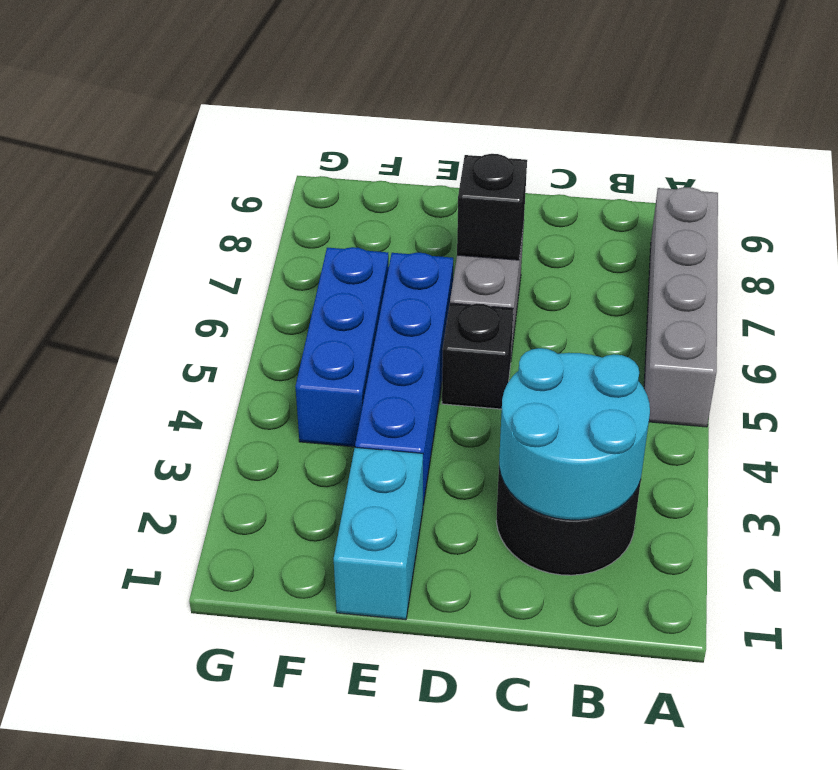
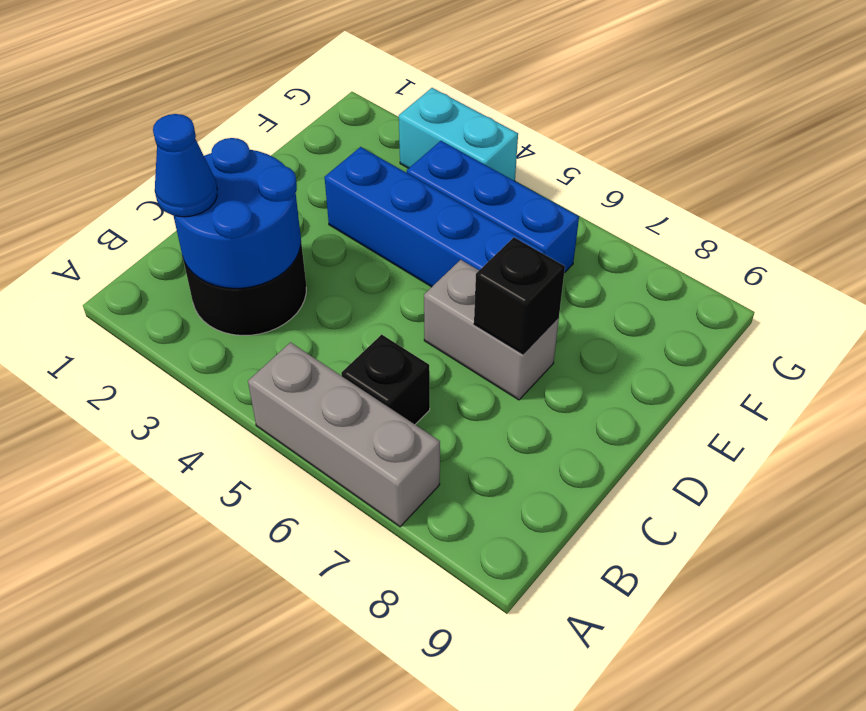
grey 1x4 brick [644,187,718,427] -> grey 1x3 brick [248,342,440,527]
cyan 2x2 round brick [499,348,650,520] -> blue 2x2 round brick [174,138,301,288]
none -> blue 1x1 cone [153,114,217,217]
black 1x1 brick [442,303,513,409] -> black 1x1 brick moved to [341,334,430,424]
cyan 1x2 brick [334,447,423,620] -> cyan 1x2 brick moved to [399,88,518,181]

